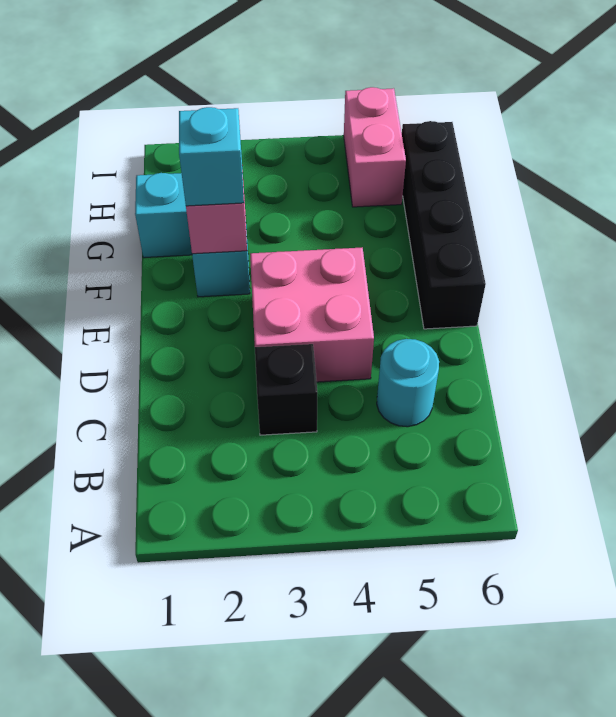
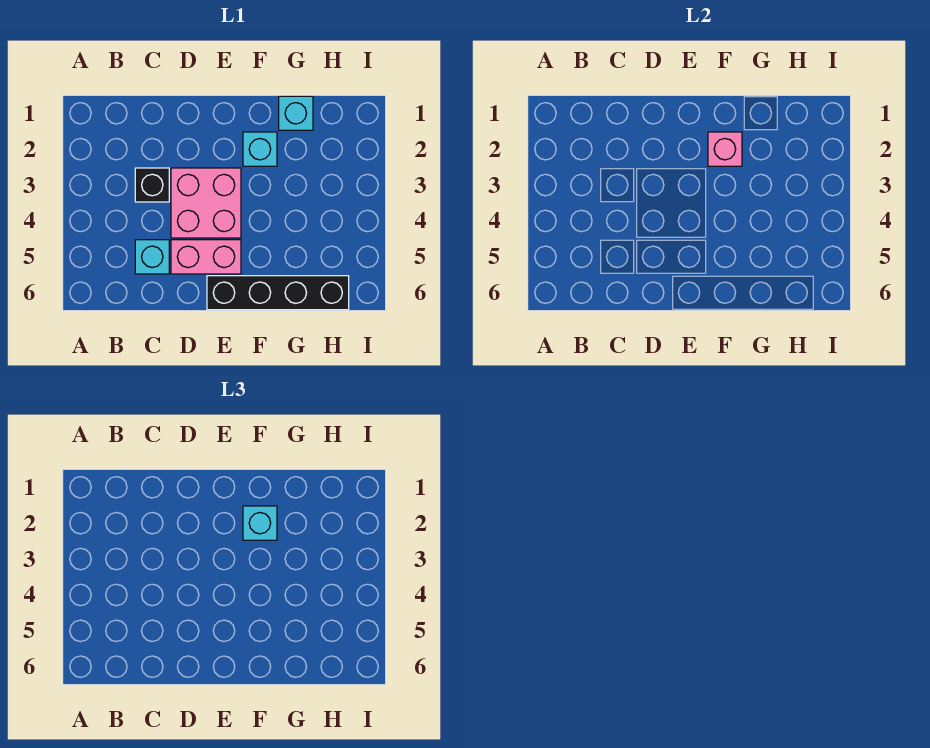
cyan 1x1 round brick [377,339,439,427] -> cyan 1x1 brick [135,240,169,274]
pink 1x2 brick [344,87,406,207] -> pink 1x2 brick moved to [171,240,241,274]

